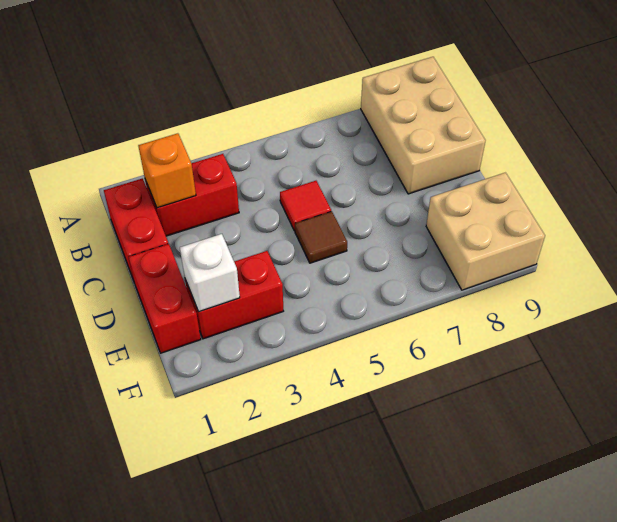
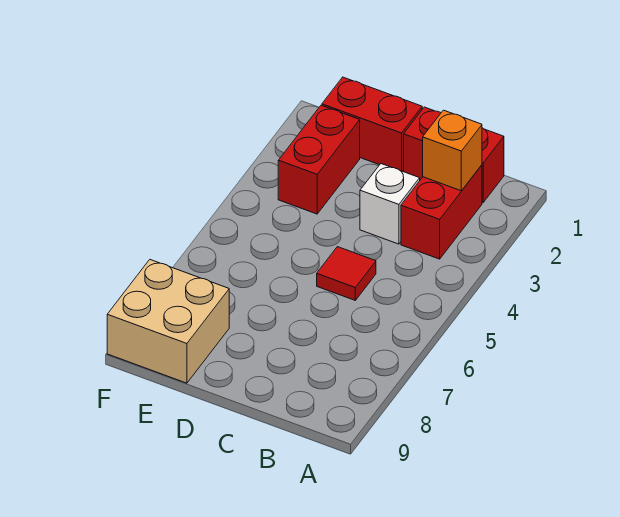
tan 2x3 brick [361,57,486,194] -> none
brown 1x1 tile [295,211,347,263] -> none
white 1x1 brick [180,234,240,312] -> white 1x1 brick moved to [360,164,420,244]

